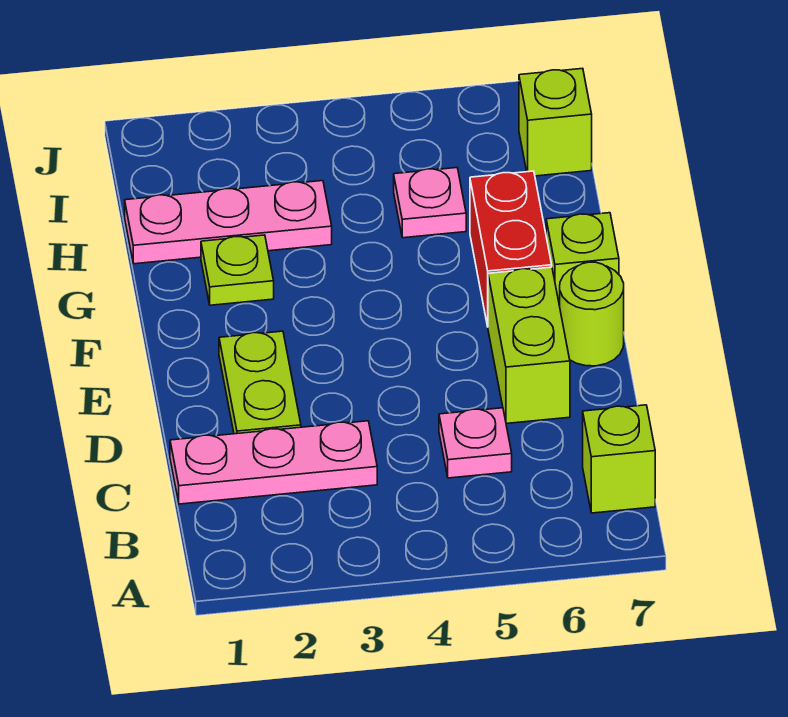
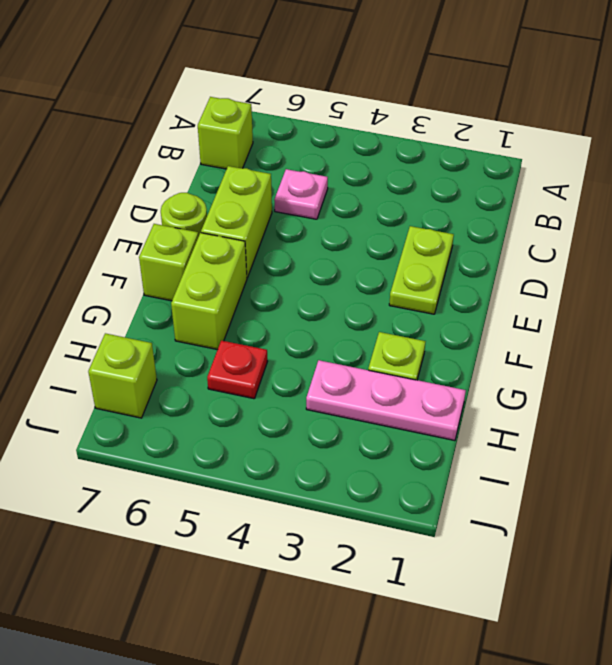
pink 1x3 plate [170,421,377,504] -> none
red 1x2 brick [470,171,552,326] -> lime 1x2 brick [171,233,247,350]
pink 1x1 plate [394,168,466,238] -> red 1x1 plate [207,340,267,399]

